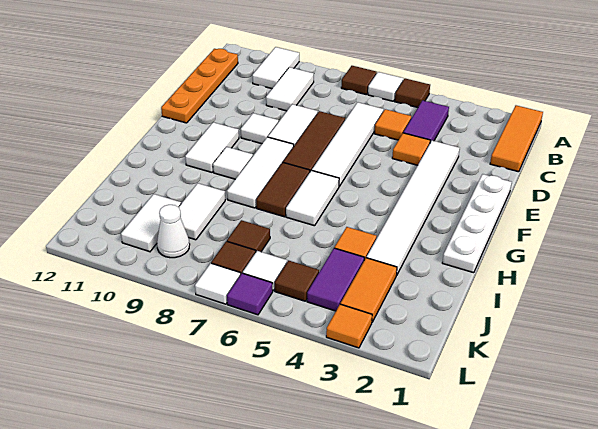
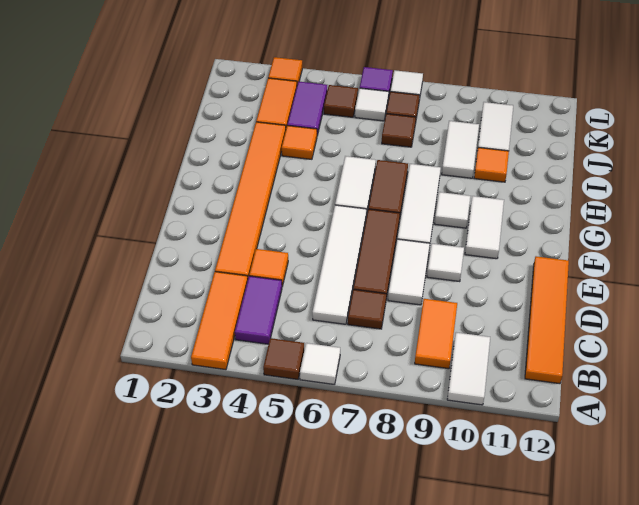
orange 1x3 tile [490,105,543,172] -> orange 1x3 tile moved to [191,272,248,370]
brown 1x1 tile [341,66,377,95] -> brown 1x1 tile moved to [348,290,386,329]
white 1x2 tile [266,67,314,111] -> orange 1x2 tile [415,299,457,369]
orange 1x4 plate [161,49,238,123] -> orange 1x4 tile [525,256,569,384]
orange 1x1 tile [374,109,411,140] -> orange 1x1 tile moved to [474,148,509,182]
white 1x6 tile [366,141,460,275] -> orange 1x6 tile [215,122,286,279]
white 1x4 plate [442,174,512,273] -> none
white 1x1 cone [157,205,190,258] -> none

